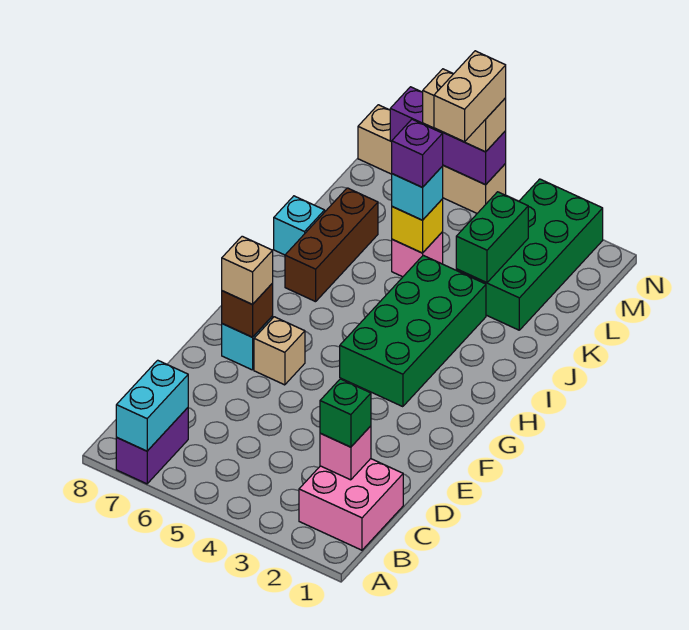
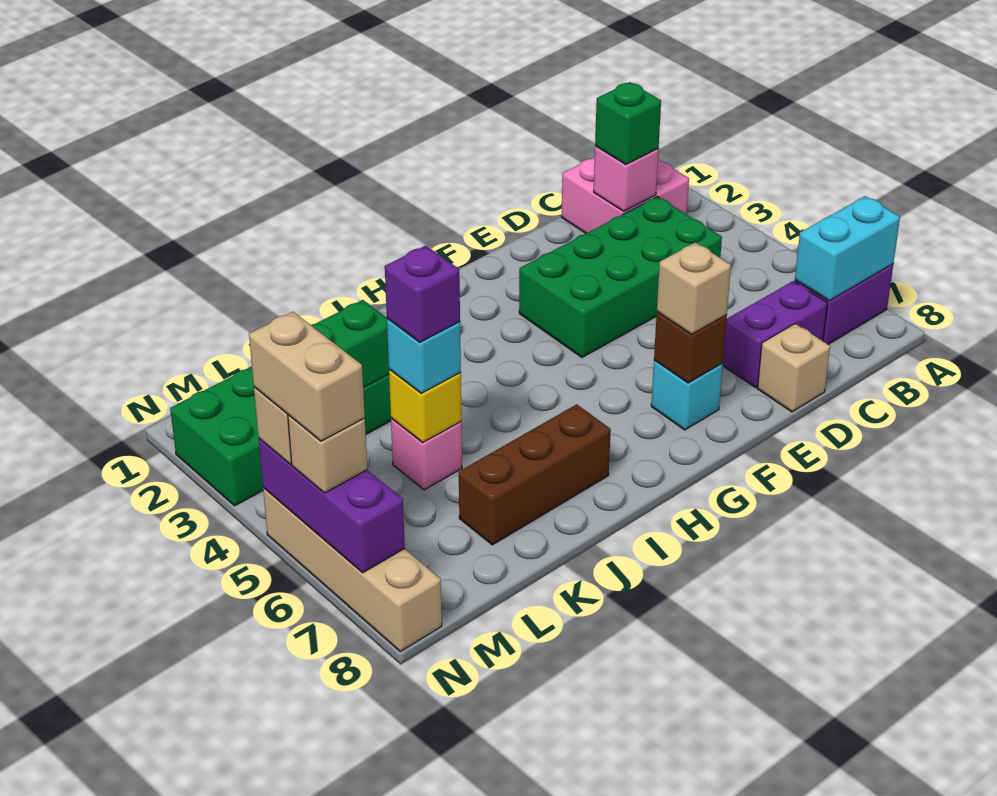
none -> purple 1x2 brick [722,281,827,387]
tan 1x1 brick [254,317,305,385] -> tan 1x1 brick moved to [757,324,830,412]
green 2x4 brick [340,255,486,407] -> green 2x4 brick moved to [519,197,722,357]
cyan 1x1 brick [274,196,325,255] -> none
tan 1x2 brick [434,51,506,142] -> tan 1x2 brick turned to [249,312,365,441]

